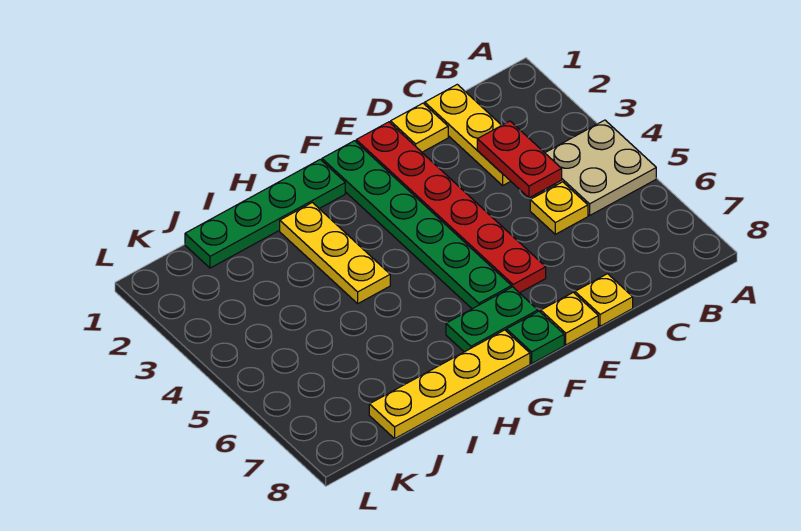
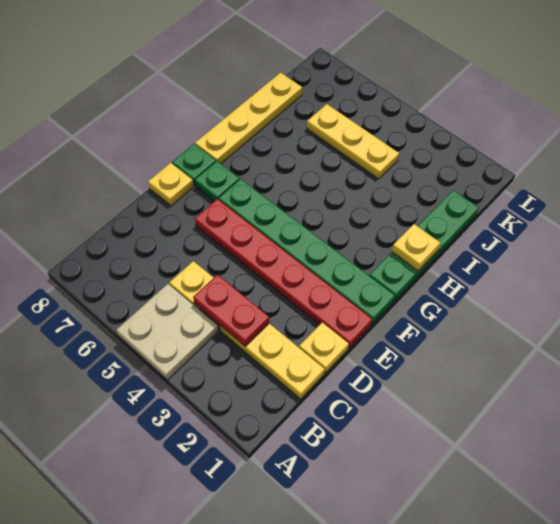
yellow 1x1 plate [575,274,633,326] -> yellow 1x1 plate moved to [392,224,440,271]
green 1x2 plate [446,287,538,352] -> green 1x1 plate [195,161,240,201]
yellow 1x3 plate [280,203,390,304] -> yellow 1x3 plate moved to [307,104,399,179]

